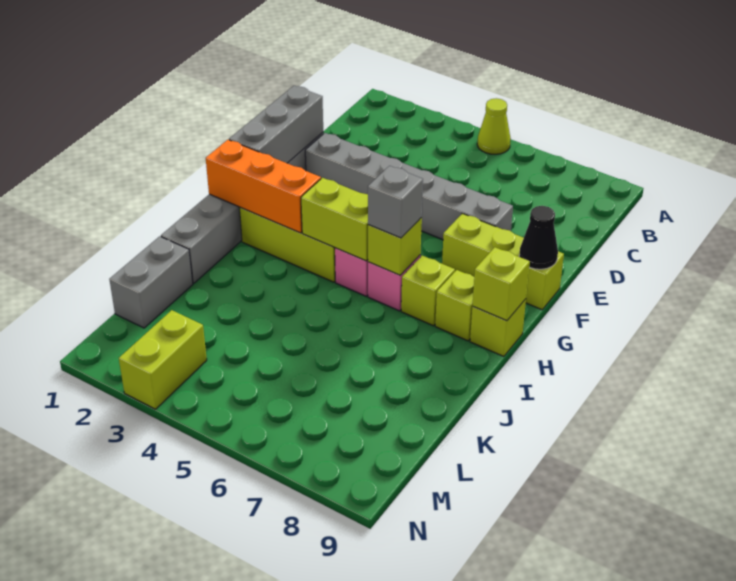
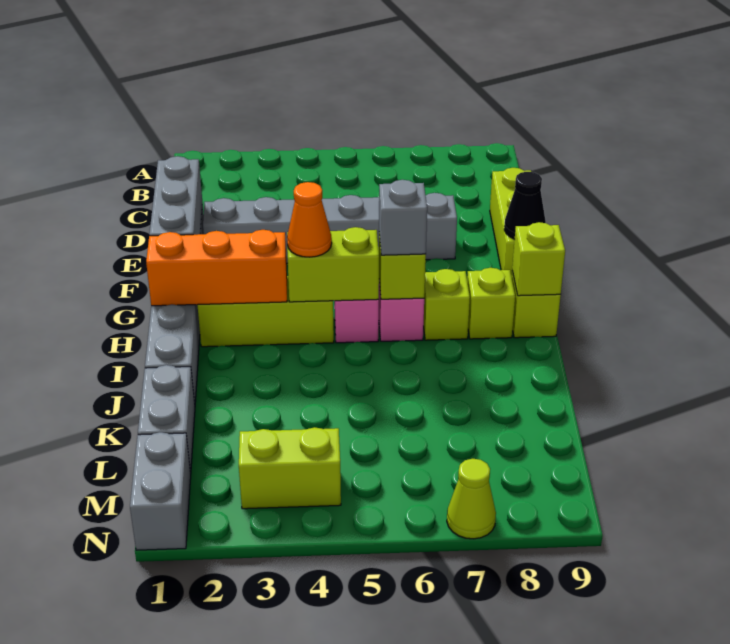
lime 1x1 cone [477,98,511,154] -> lime 1x1 cone moved to [447,459,496,539]
lime 1x3 brick [442,213,564,310] -> lime 1x3 brick turned to [490,168,531,277]
none -> orange 1x1 cone [287,182,332,257]
none -> grey 1x2 brick [130,432,191,550]
lime 1x2 brick [119,310,207,409] -> lime 1x2 brick turned to [239,427,341,509]

